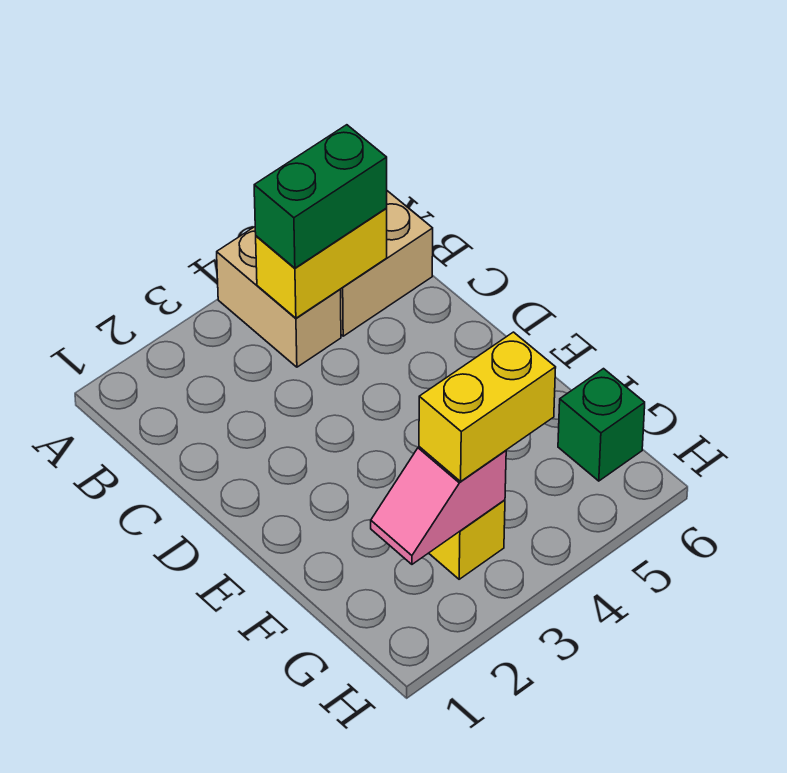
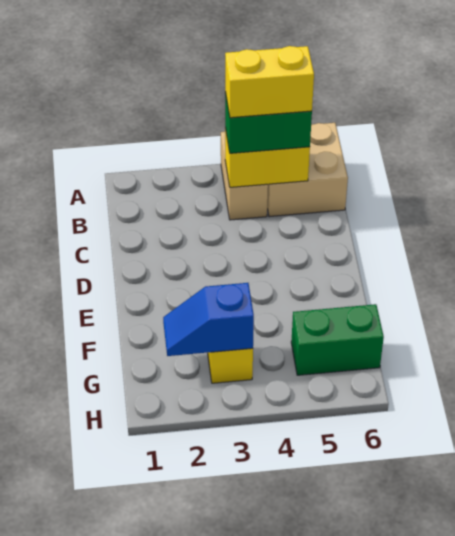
pink 1x2 slope [371,447,506,564] -> blue 1x2 slope [163,283,254,356]
yellow 1x2 brick [419,332,556,481] -> yellow 1x2 brick moved to [225,46,314,118]
green 1x1 brick [558,369,645,481] -> green 1x2 brick [291,304,384,375]

